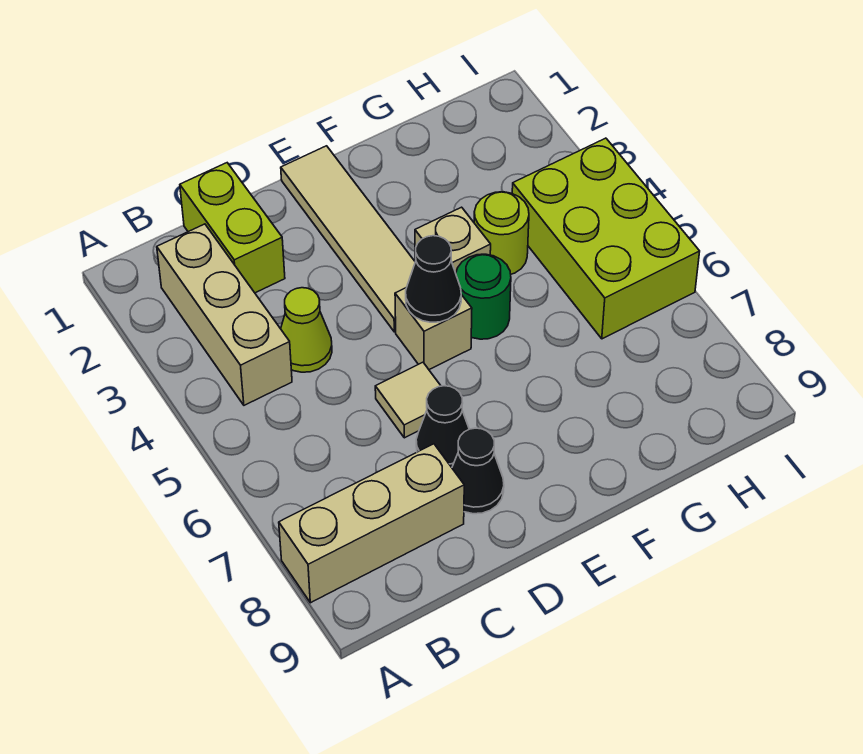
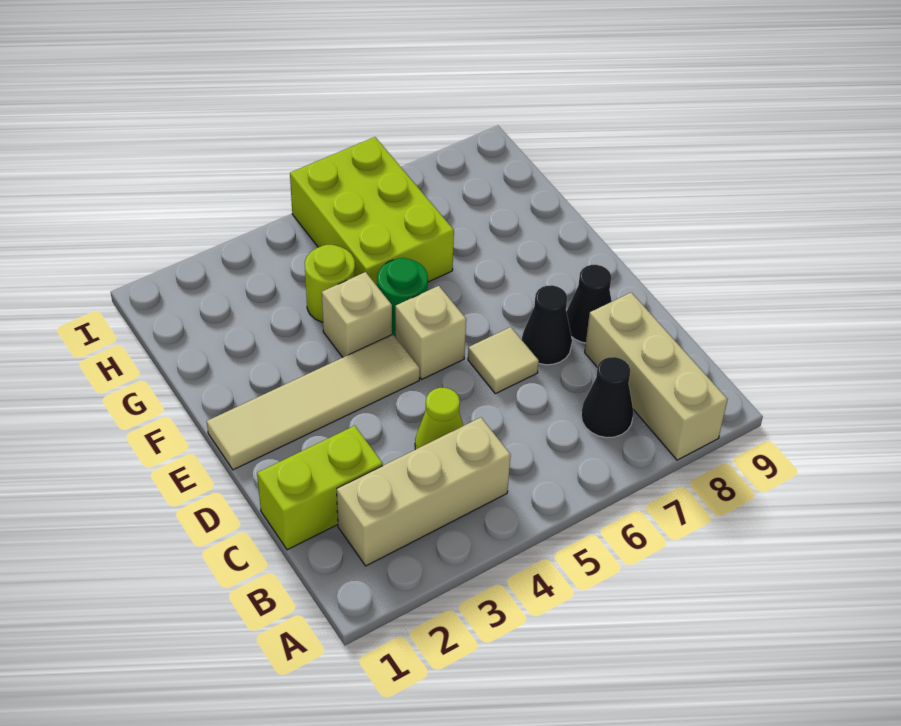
black 1x1 cone [406,236,461,322] -> black 1x1 cone moved to [581,357,634,438]
lime 2x3 brick [512,138,700,339] -> lime 2x3 brick turned to [290,137,454,286]

